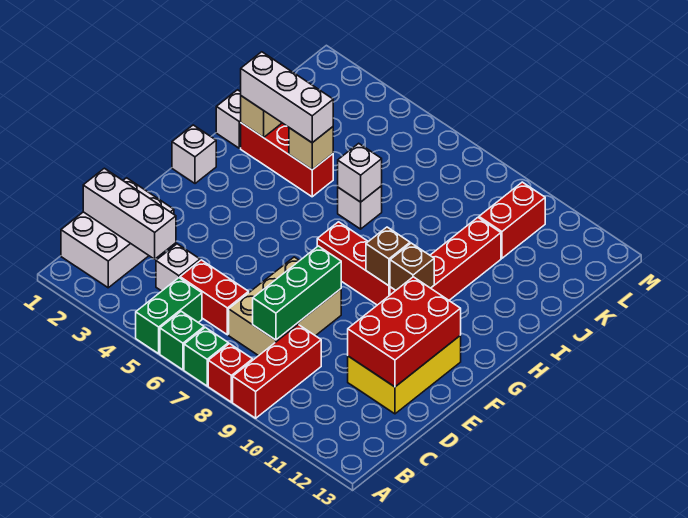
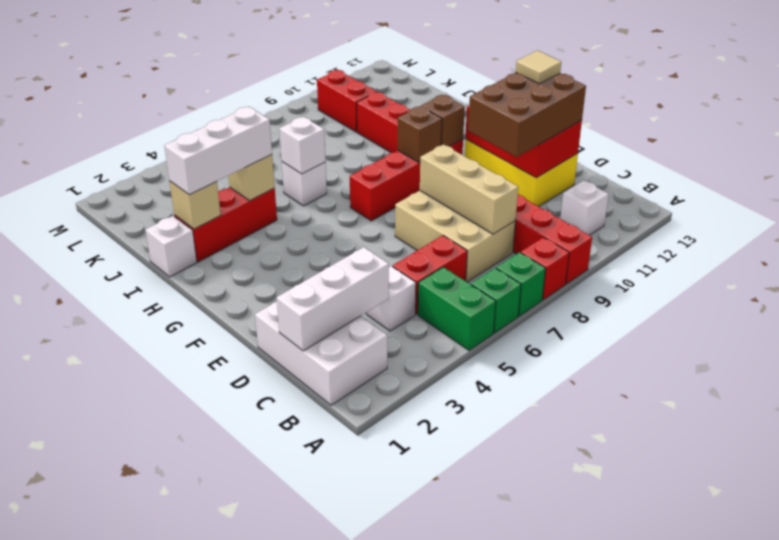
green 1x3 brick [253,246,341,340] -> tan 1x3 brick [420,144,518,234]
none -> brown 2x3 brick [468,73,586,157]
none -> tan 1x1 tile [516,50,561,84]
white 1x1 brick [172,125,216,184] -> white 1x1 brick moved to [560,180,609,235]

